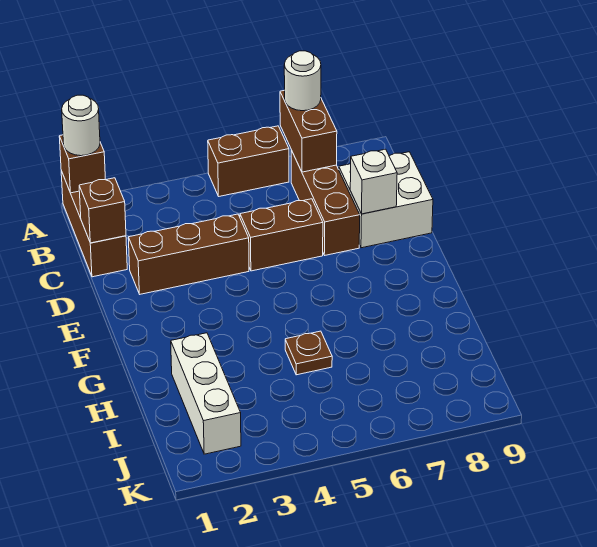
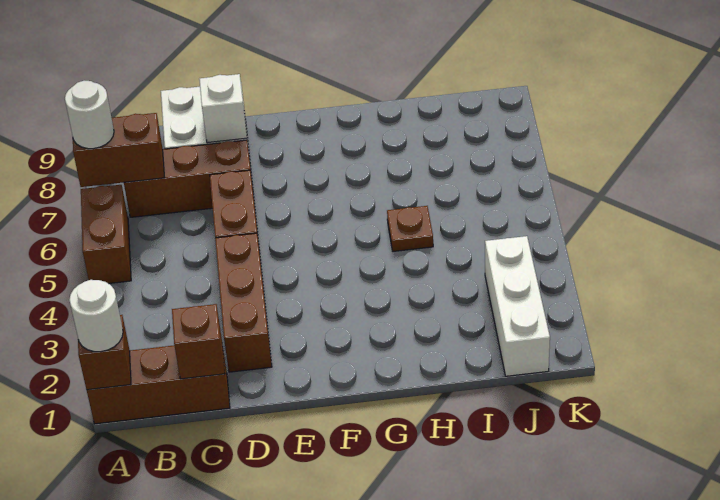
white 1x3 brick [171,333,241,454] -> white 1x3 brick turned to [485,236,550,376]

